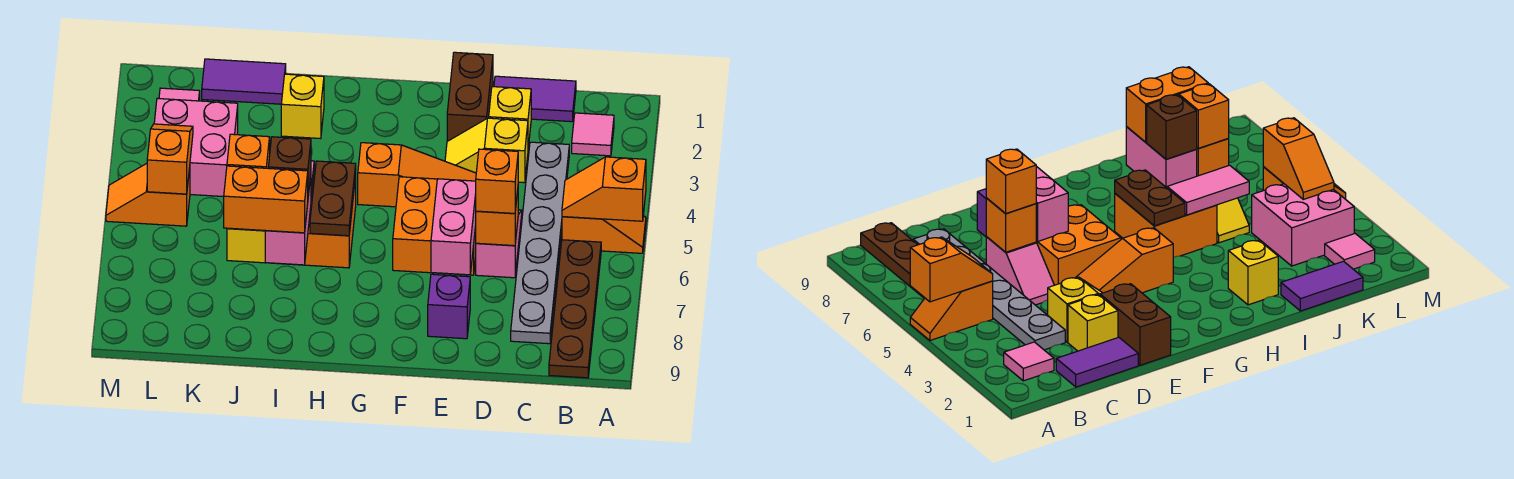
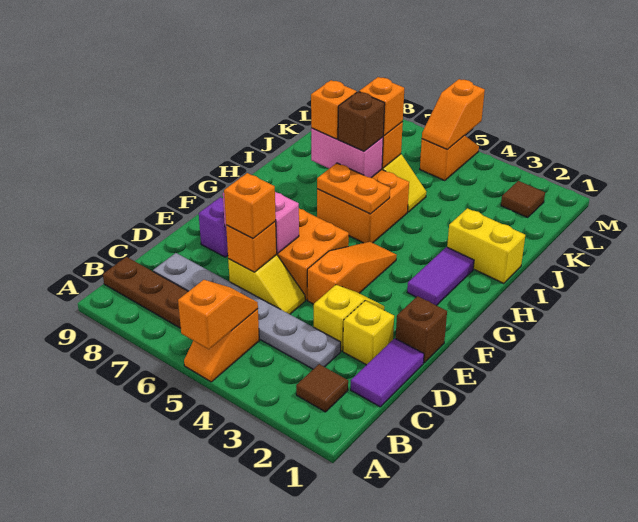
pink 1x1 tile [572,113,614,156] -> brown 1x1 tile [296,364,348,412]
pink 1x2 slope [476,210,522,278] -> yellow 1x2 slope [228,255,305,314]
brown 1x2 brick [447,52,493,141] -> brown 1x1 brick [396,296,447,363]
orange 1x3 slope [358,143,476,207] -> orange 1x3 slope turned to [307,242,397,304]
brown 1x2 plate [310,161,356,236] -> orange 1x2 plate [317,163,390,214]
yellow 1x1 brick [281,74,324,139] -> yellow 1x2 brick [447,208,525,284]
pink 1x2 tile [1167,165,1249,215] -> none
orange 1x2 brick [224,166,308,233] -> orange 1x1 brick [311,80,357,139]
purple 1x2 tile [202,59,286,104] -> purple 1x2 tile moved to [407,247,474,306]
pink 2x2 brick [154,98,238,197] -> none
pink 1x1 tile [159,88,200,101] -> brown 1x1 tile [501,181,545,218]
orange 1x2 slope [147,124,193,194] -> orange 1x2 slope turned to [422,79,485,150]

